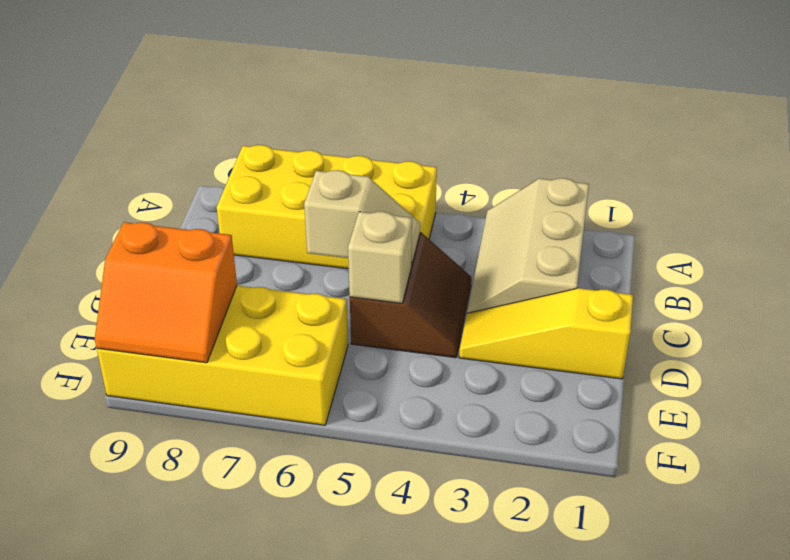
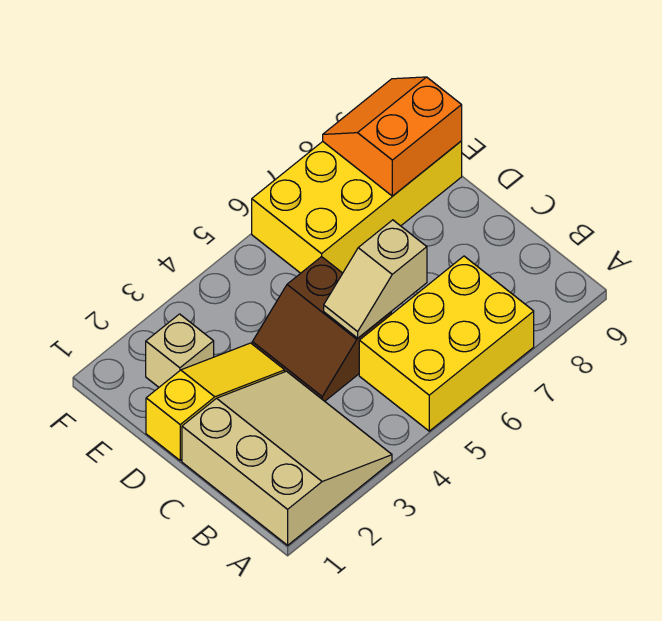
tan 2x3 slope [467,178,589,313] -> tan 3x3 slope [182,371,392,545]
yellow 2x4 brick [217,145,437,269] -> yellow 2x3 brick [359,256,534,431]
tan 1x1 brick [348,212,412,303] -> tan 1x1 brick moved to [146,314,214,387]

